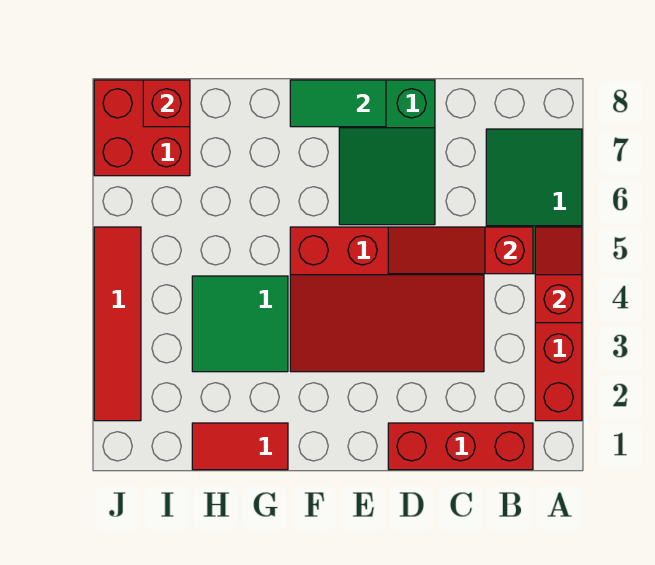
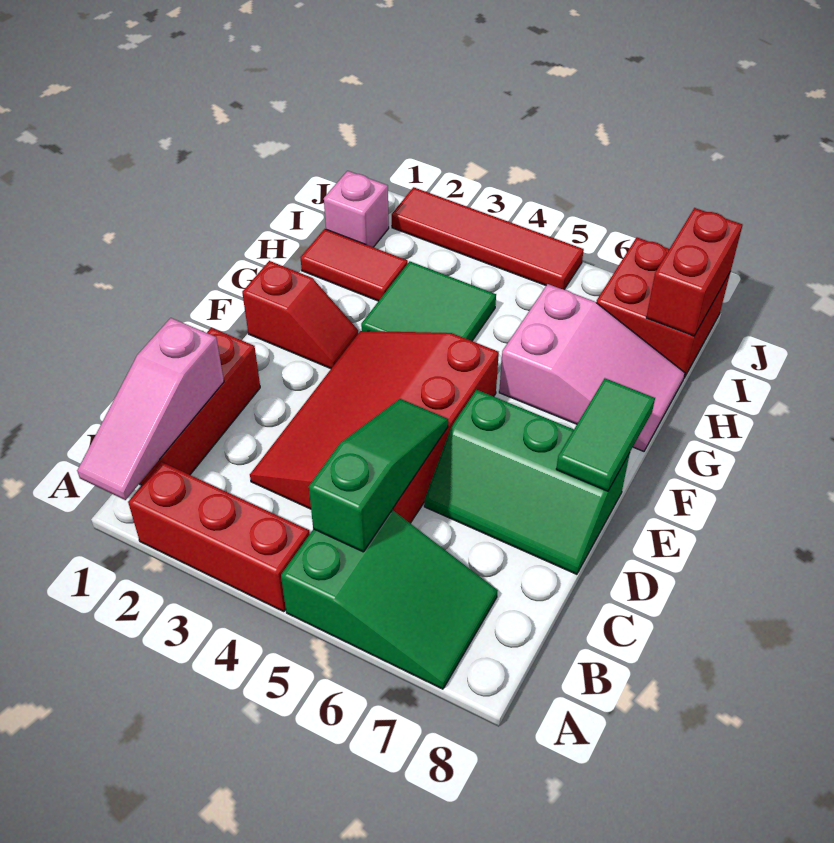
none -> pink 1x3 slope [77,318,224,500]
red 1x2 slope [535,227,582,323] -> red 1x2 slope moved to [242,261,358,369]
red 1x3 slope [388,227,533,274] -> green 1x3 slope [309,399,448,552]
green 2x3 slope [339,80,435,225] -> green 2x3 slope turned to [424,390,630,574]
red 1x2 tile [192,423,288,470] -> red 1x2 tile turned to [301,229,408,301]
none -> pink 2x3 slope [499,284,685,451]
none -> pink 1x1 brick [324,171,389,247]
red 1x1 brick [143,80,190,127] -> red 1x2 brick [646,208,742,336]

